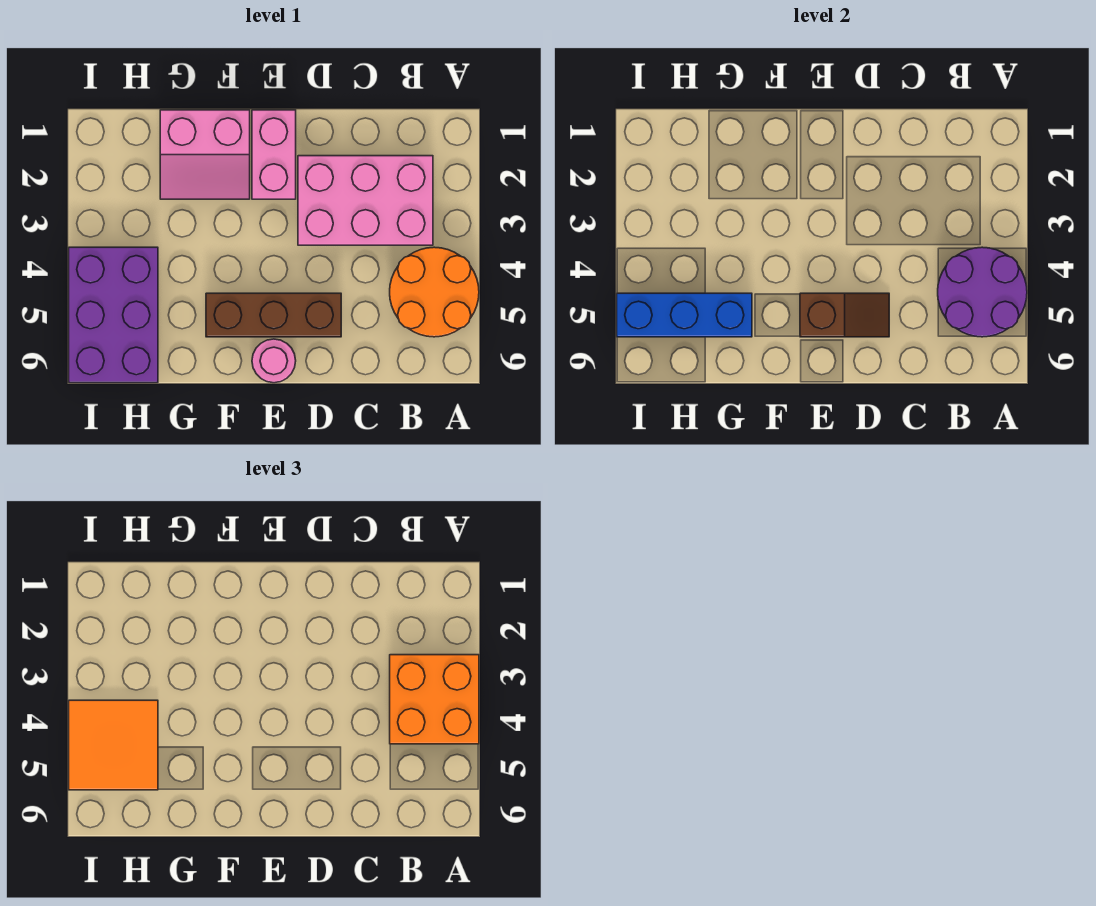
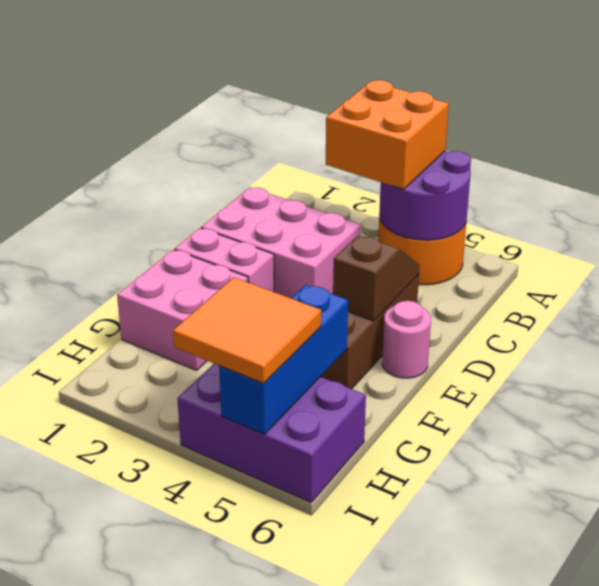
pink 2x3 brick [298,156,433,245] -> pink 2x3 brick turned to [201,187,360,298]
pink 2x2 slope [160,110,250,199] -> pink 2x2 brick [117,249,248,370]

